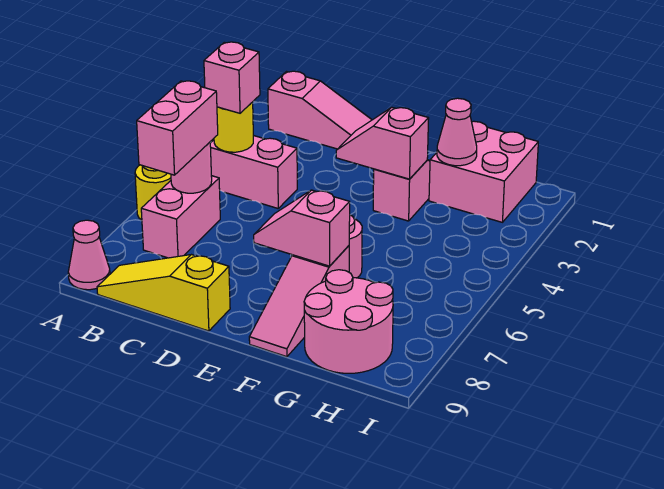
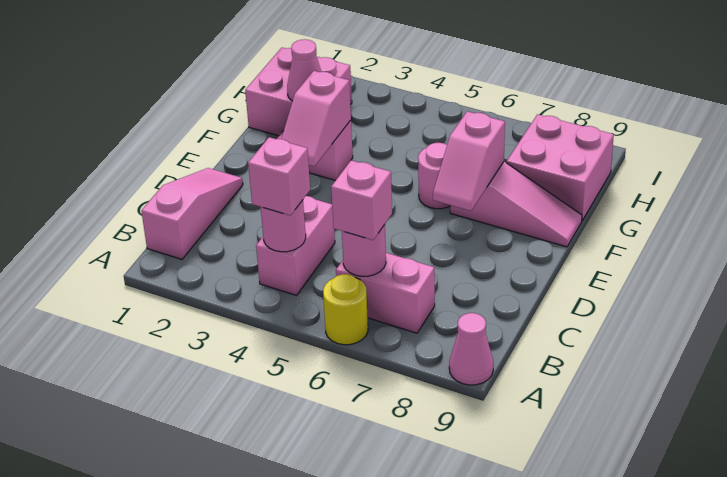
yellow 1x1 round brick [214,102,253,152] -> pink 1x1 round brick [261,200,306,252]
pink 1x2 brick [137,81,218,175] -> pink 1x1 brick [331,160,392,240]
yellow 1x3 slope [97,255,230,331] -> none
pink 2x2 round brick [304,270,393,373] -> pink 2x2 brick [507,114,614,221]

